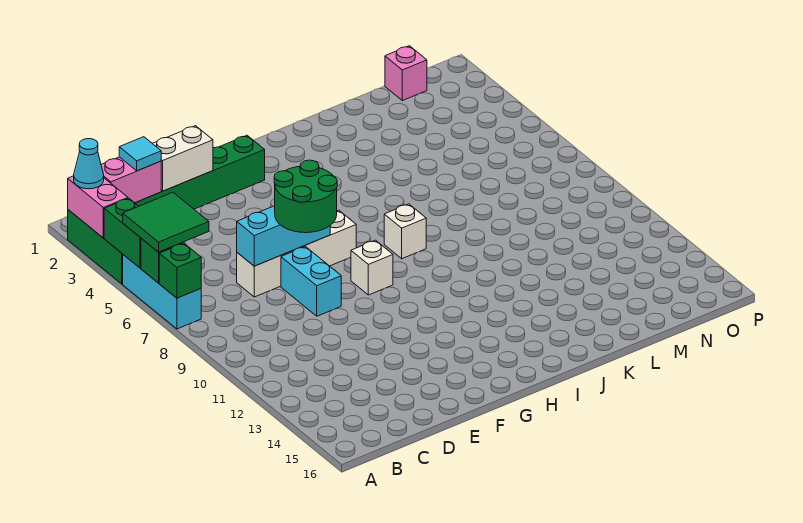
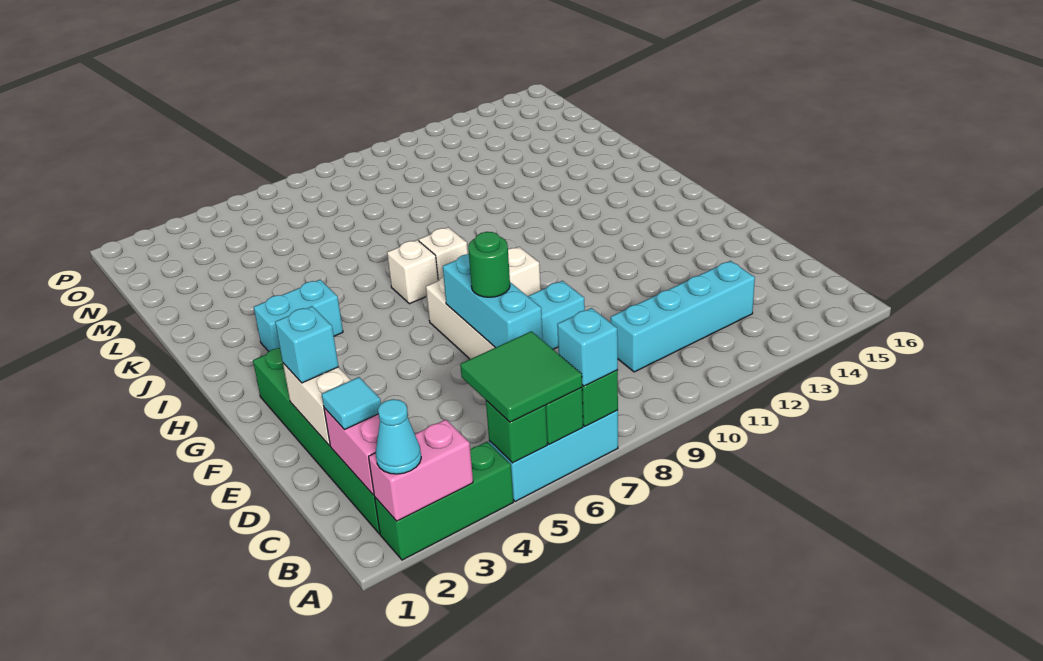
green 1x2 brick [104,198,141,268] -> green 1x1 brick [486,401,547,463]
none -> cyan 1x1 brick [557,308,618,386]
none -> cyan 1x4 brick [611,261,755,372]
none -> cyan 1x1 brick [275,306,339,383]
green 2x2 round brick [274,160,337,233] -> green 1x1 round brick [468,232,510,297]
none -> cyan 1x2 brick [254,280,343,351]
none -> white 1x1 brick [387,240,438,304]
pink 1x1 brick [385,46,427,101] -> none

